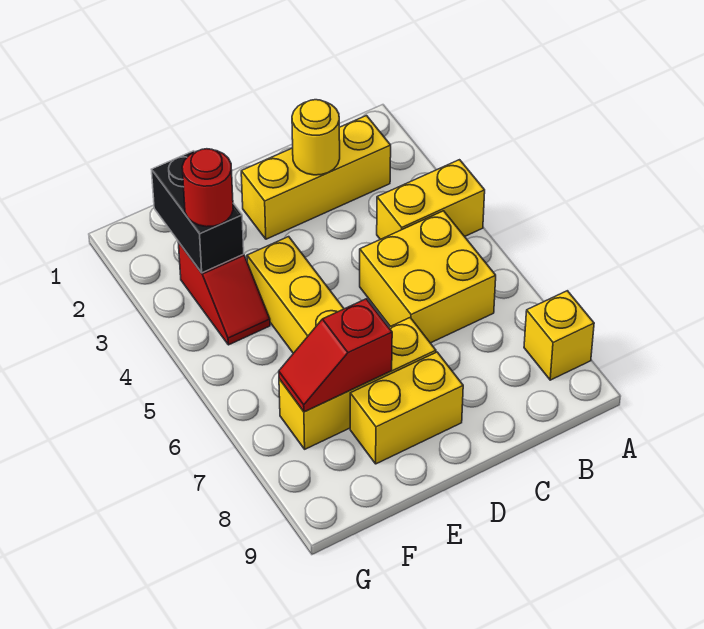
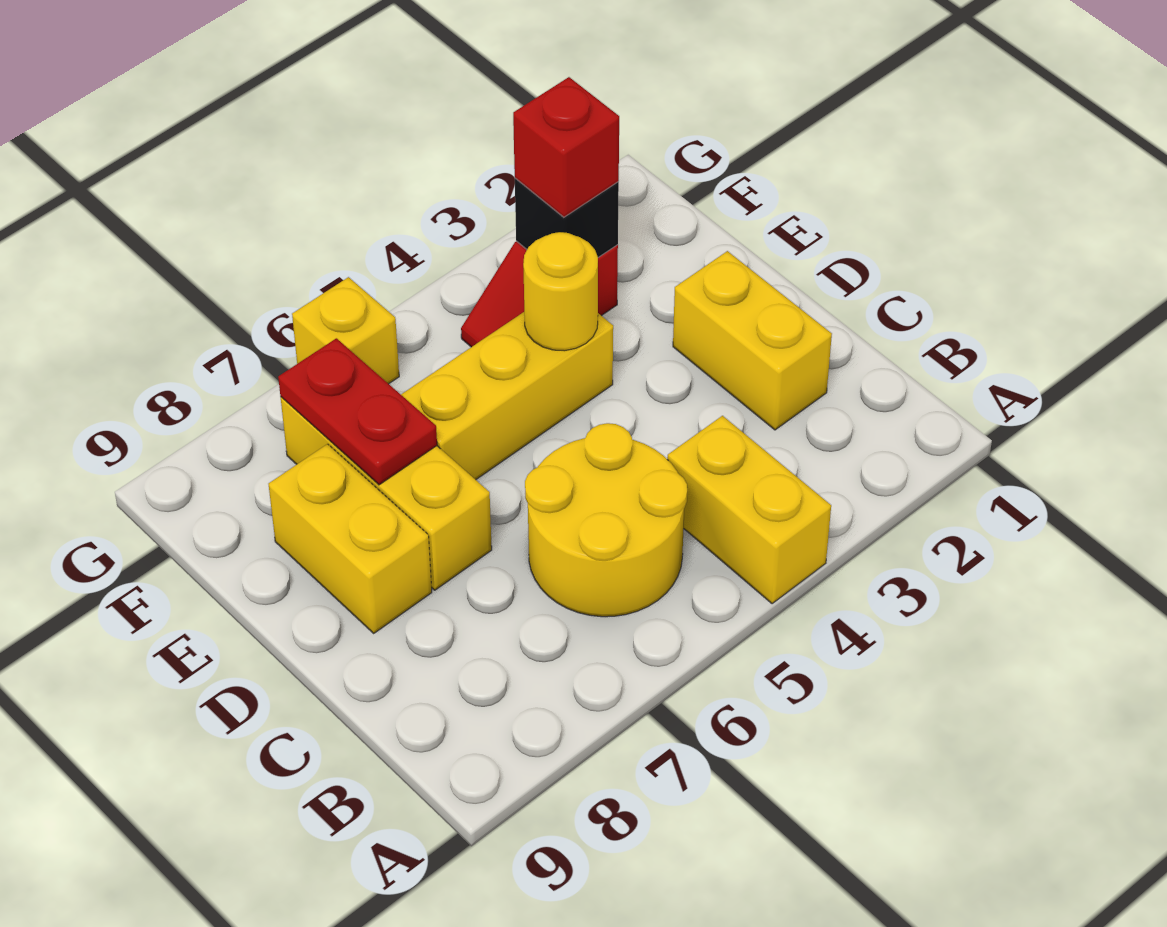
yellow 1x1 brick [524,291,594,380] -> yellow 1x1 brick moved to [292,277,399,384]
yellow 1x3 brick [241,116,391,239] -> yellow 1x2 brick [673,251,832,430]
yellow 2x2 brick [360,211,496,343] -> yellow 2x2 round brick [525,423,687,617]
yellow 1x1 round brick [292,100,340,175] -> yellow 1x1 round brick moved to [523,232,598,351]
red 1x2 slope [279,299,392,412] -> red 1x2 plate [278,338,437,485]
black 1x2 brick [152,151,244,273] -> black 1x1 brick [515,178,619,257]
red 1x1 round brick [182,149,233,227] -> red 1x1 brick [513,77,619,217]

